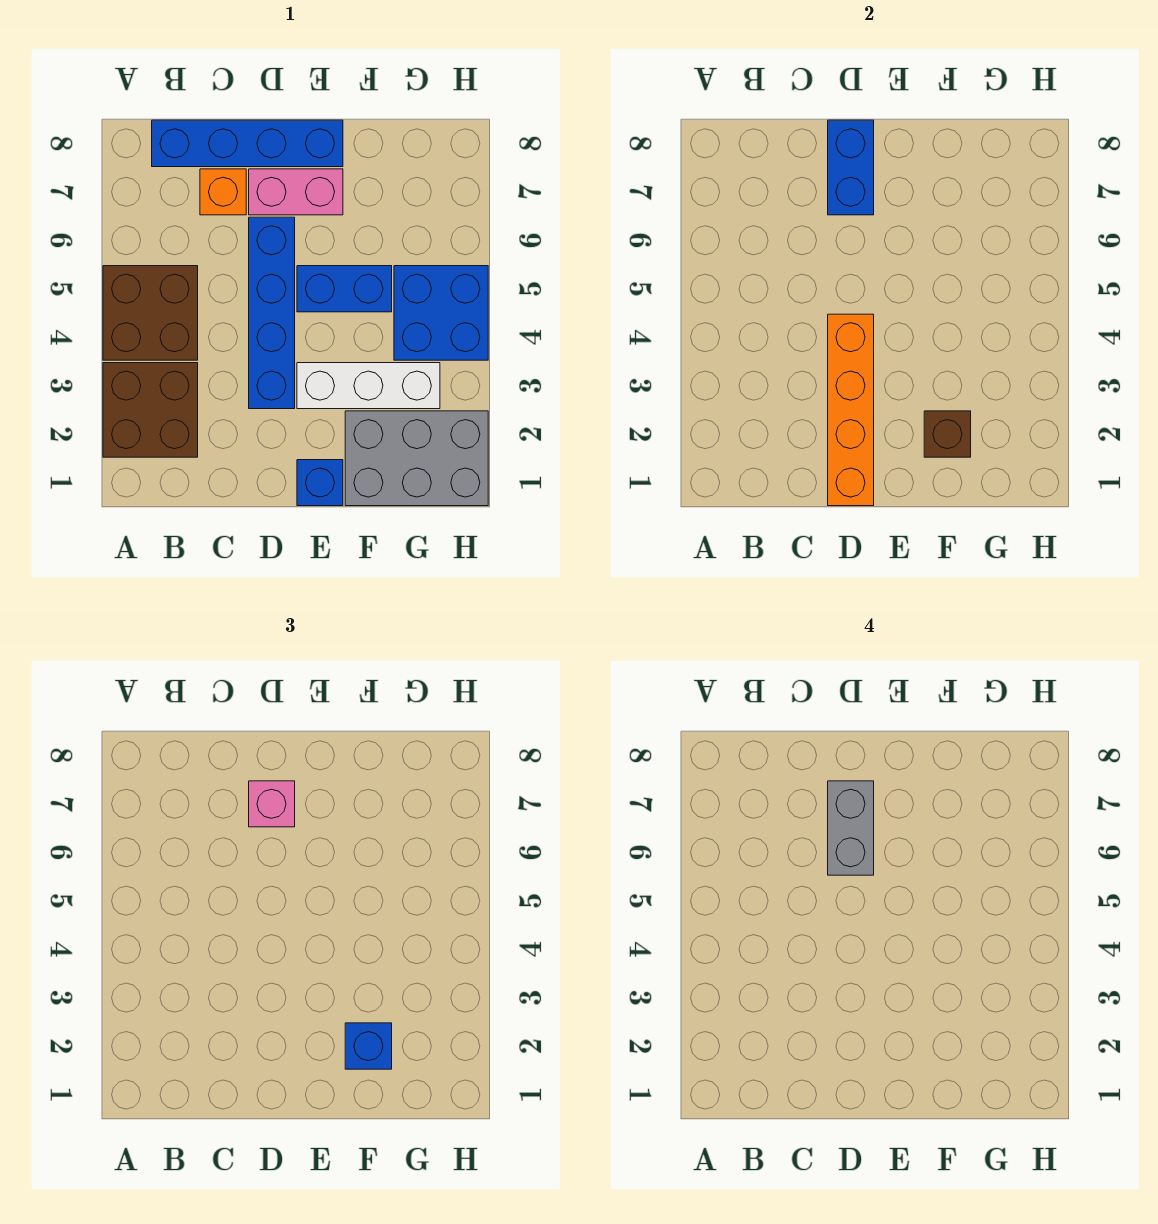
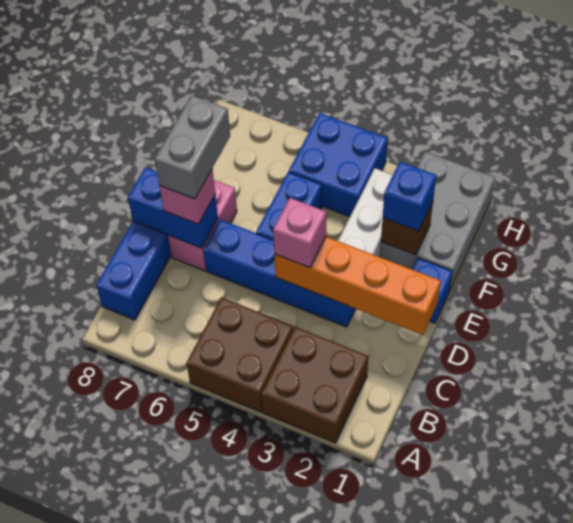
orange 1x1 brick [200,169,246,215] -> none
none -> pink 1x1 brick [273,198,326,268]
grey 1x2 brick [828,781,874,875] -> grey 1x2 brick turned to [155,96,230,199]

